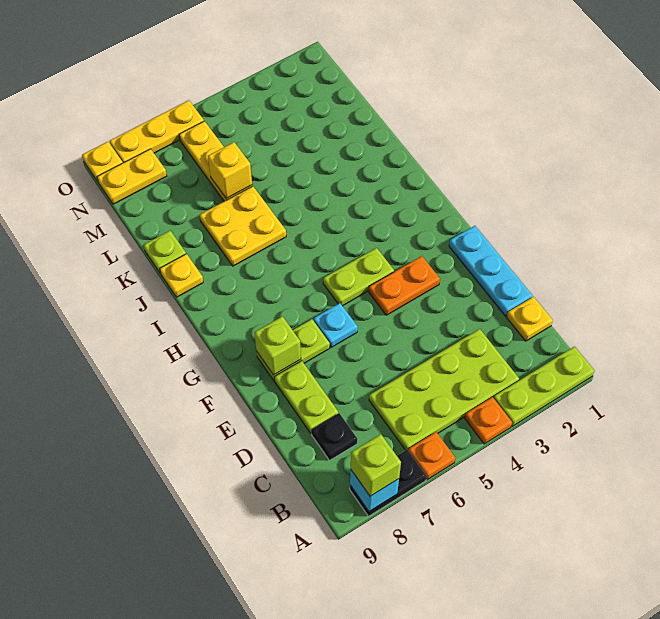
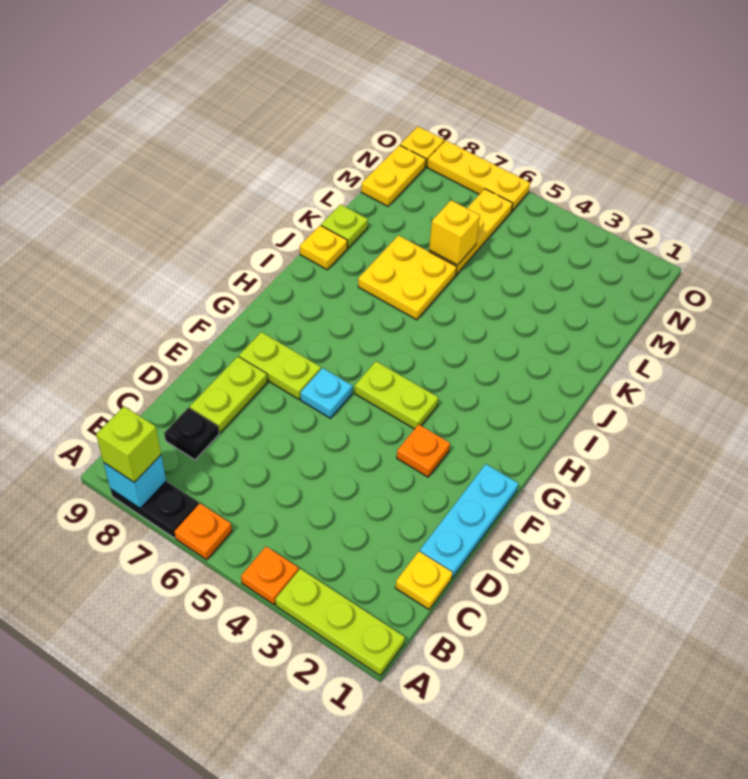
lime 2x4 plate [369,329,519,450] -> none
orange 1x2 plate [369,256,440,315] -> orange 1x1 plate [397,425,450,477]
lime 1x1 brick [254,316,301,375] -> none
yellow 1x2 plate [97,149,167,204] -> yellow 1x2 plate turned to [361,145,426,206]

